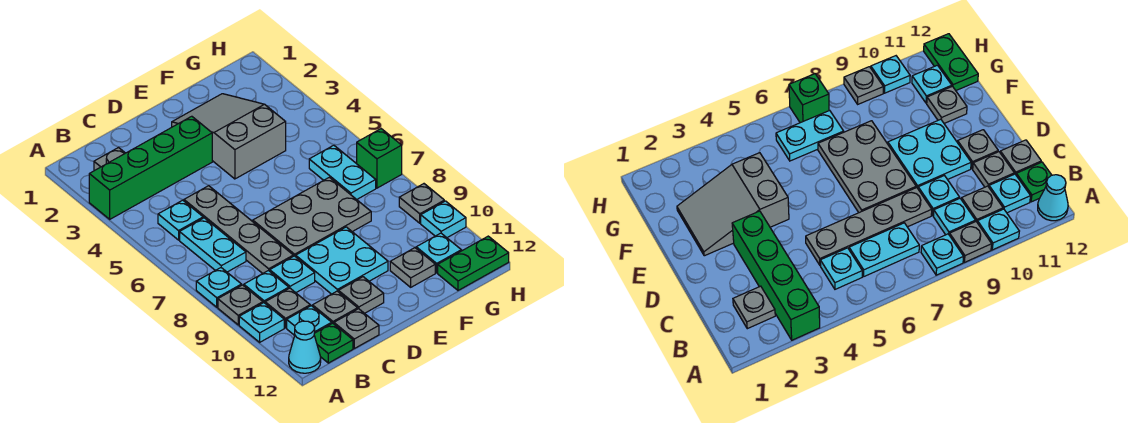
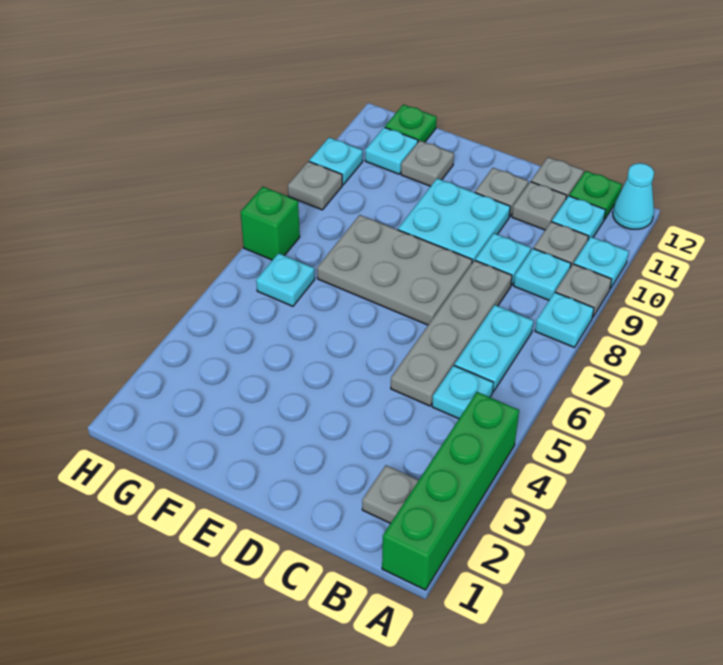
green 1x4 brick [89,116,212,219] -> green 1x4 brick turned to [382,392,519,590]
grey 2x3 slope [172,94,286,179] -> none
cyan 1x2 plate [309,145,376,199] -> cyan 1x1 plate [256,253,315,306]
green 1x2 plate [438,236,509,290] -> green 1x1 plate [385,105,437,142]

